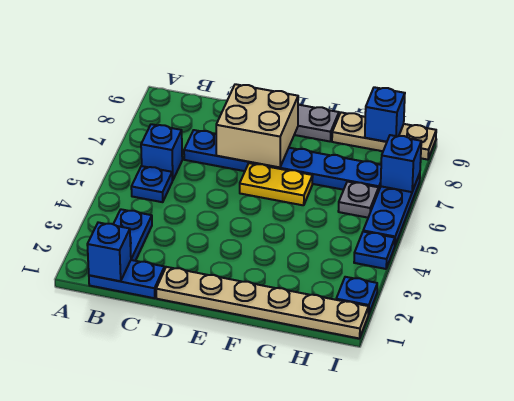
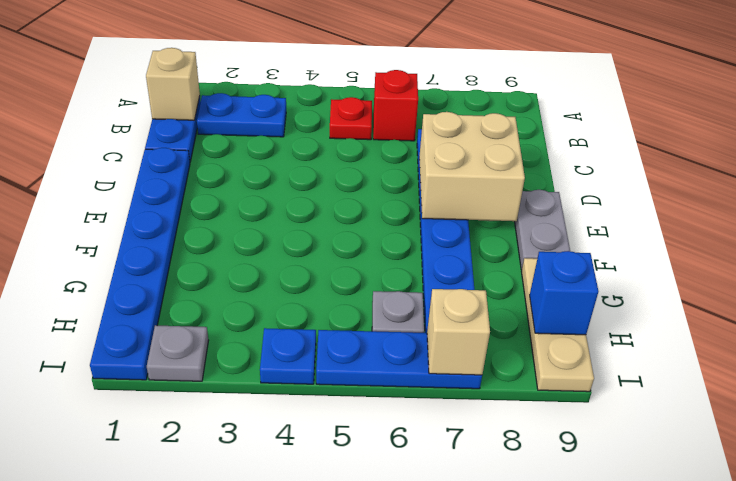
blue 1x1 brick [87,222,131,281] -> tan 1x1 brick [146,48,200,120]
blue 1x1 plate [131,166,173,202] -> red 1x1 plate [330,97,372,140]
blue 1x1 brick [141,124,182,180] -> red 1x1 brick [373,70,418,141]
tan 1x6 plate [156,267,369,339] -> blue 1x6 plate [90,148,190,380]
yellow 1x2 plate [240,163,313,205] -> none
blue 1x1 plate [336,277,377,315] -> grey 1x1 plate [147,325,209,381]
blue 1x1 brick [381,135,421,192] -> tan 1x1 brick [427,289,490,375]

